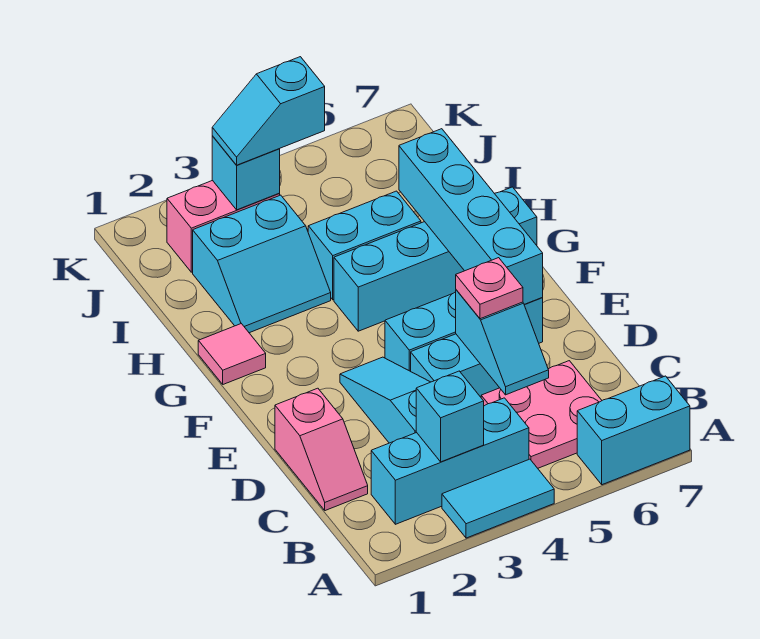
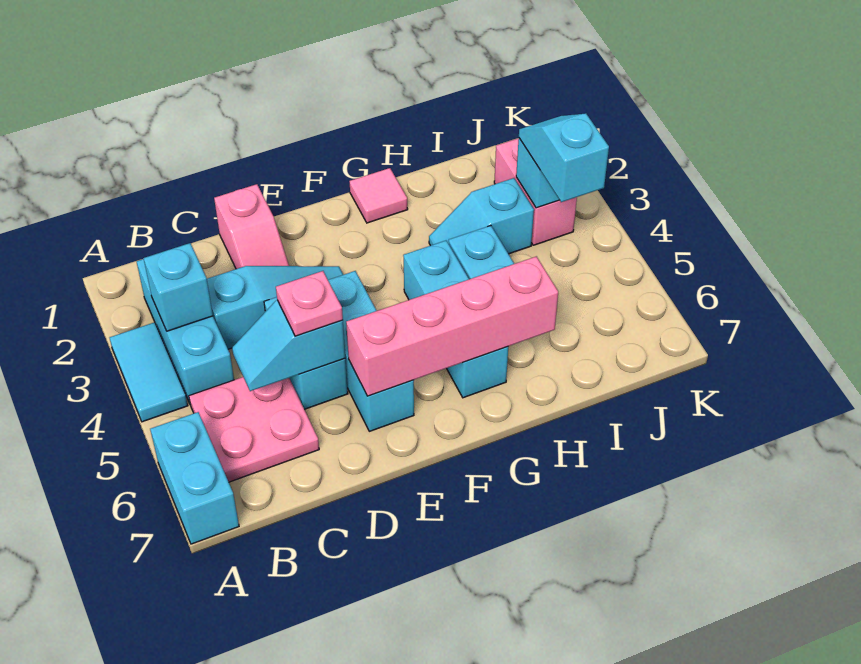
pink 1x2 slope [275,388,368,511] -> pink 1x2 slope turned to [214,184,289,269]
cyan 1x4 brick [399,129,543,305] -> pink 1x4 brick [346,256,558,396]
cyan 1x4 brick [334,187,537,331] -> cyan 1x3 brick [403,241,508,398]
cyan 2x2 slope [193,195,331,333] -> cyan 1x2 slope [429,178,534,254]

